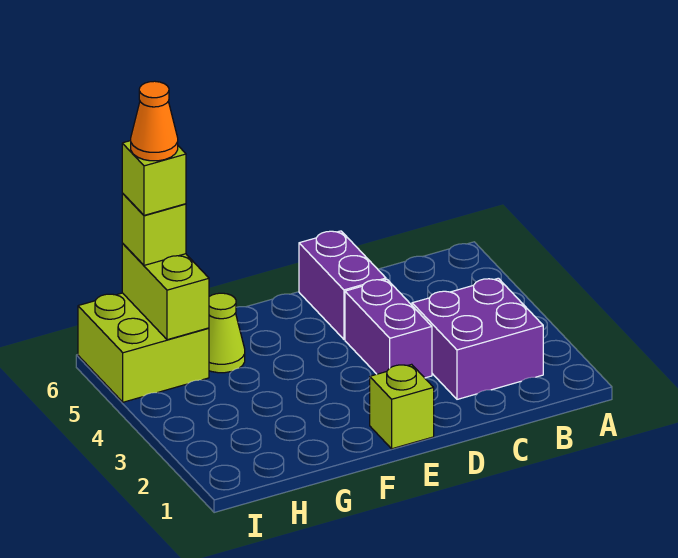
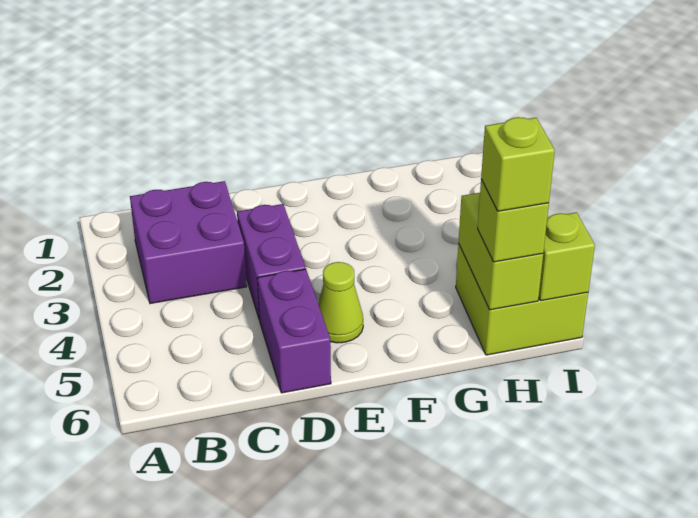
lime 1x1 brick [370,364,434,449] -> lime 1x1 brick moved to [539,212,595,301]
lime 1x1 cone [209,293,245,373] -> lime 1x1 cone moved to [318,262,363,343]
orange 1x1 cone [131,81,178,161] -> none

